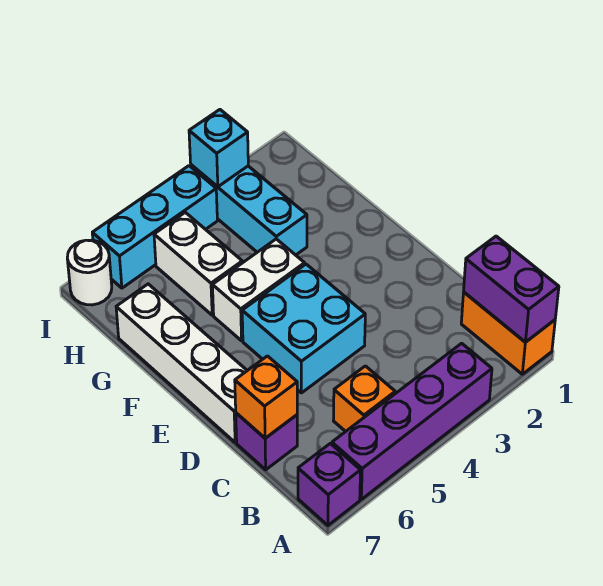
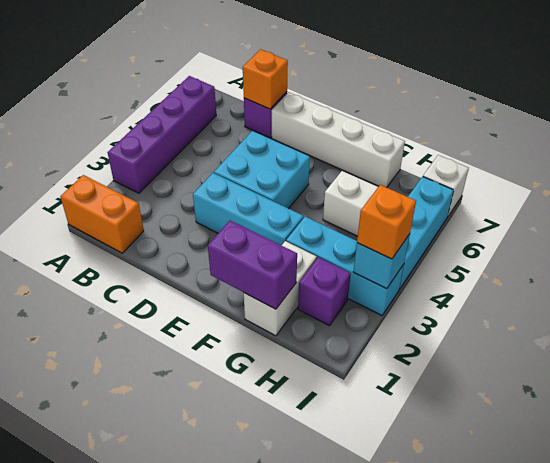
purple 1x2 brick [464,236,559,342] -> purple 1x2 brick moved to [208,220,297,309]
purple 1x1 brick [298,444,361,525] -> purple 1x1 brick moved to [298,257,351,326]
orange 1x1 brick [334,366,395,432] -> orange 1x1 brick moved to [357,185,416,259]
none -> cyan 1x3 brick [193,173,303,245]
white 1x2 brick [212,239,305,341] -> white 1x2 brick moved to [244,241,317,336]
white 1x1 round brick [67,240,112,305] -> white 1x1 brick [423,155,469,216]

